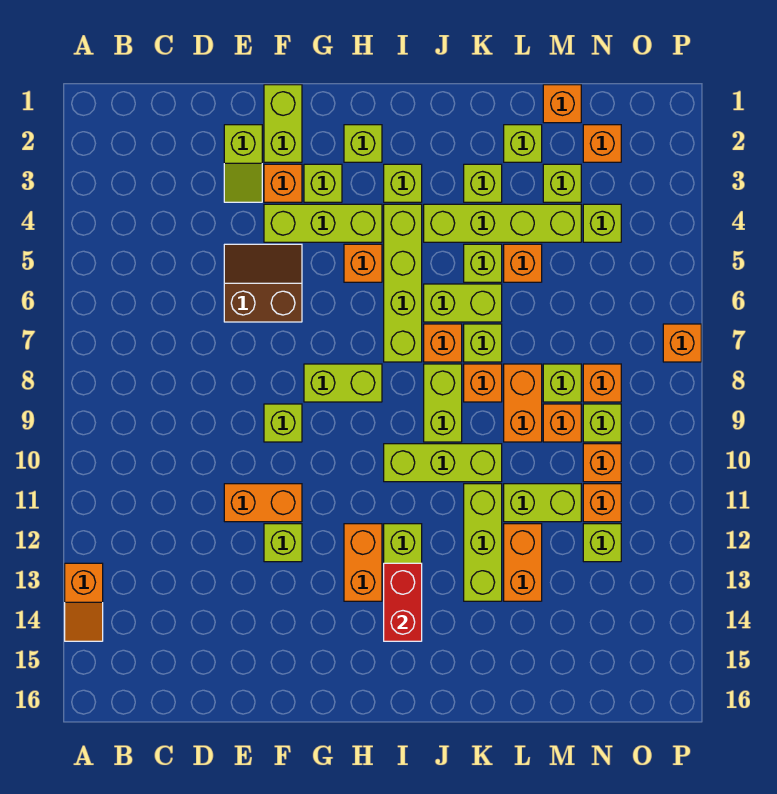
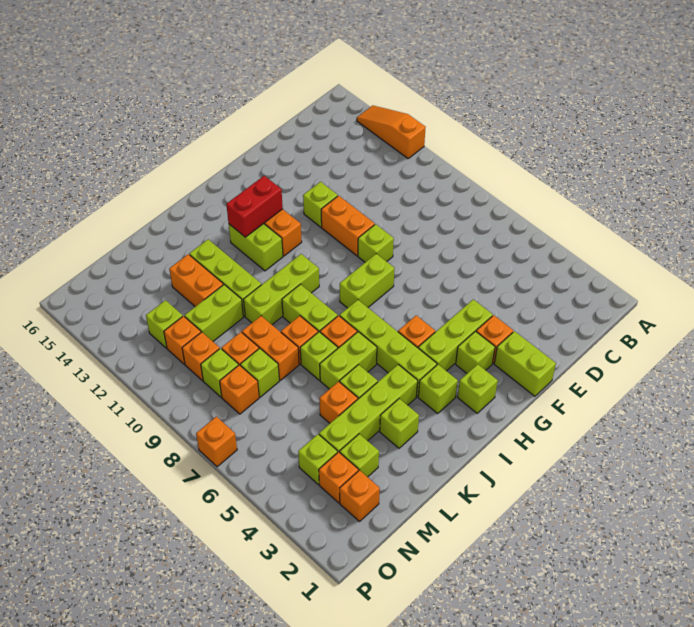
orange 1x2 slope [65,563,103,641] -> orange 1x3 slope [357,105,426,158]
lime 1x2 slope [224,125,262,202] -> none
brown 2x2 slope [224,244,302,322] -> none
orange 1x2 brick [224,484,302,522] -> orange 1x2 brick turned to [321,196,375,256]
red 1x2 brick [384,563,422,641] -> red 1x2 brick turned to [226,176,283,237]
lime 1x1 brick [504,125,542,162] -> none
orange 1x1 brick [543,85,581,123] -> orange 1x1 brick moved to [319,452,359,503]

